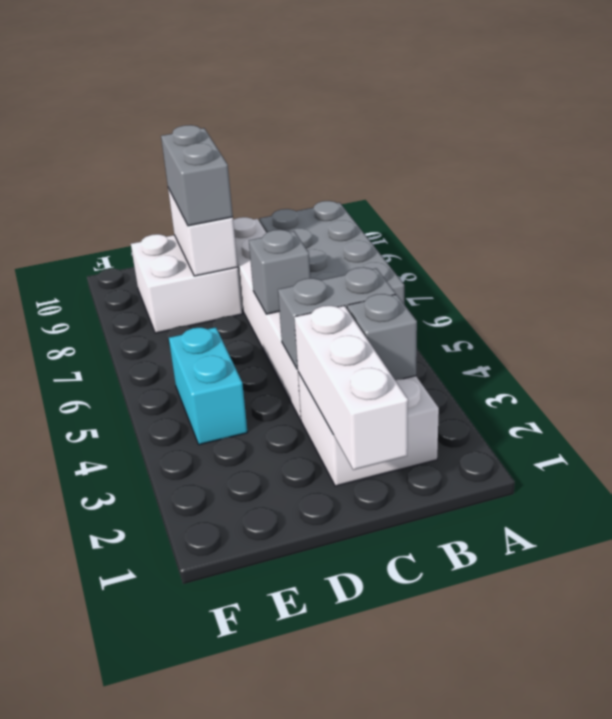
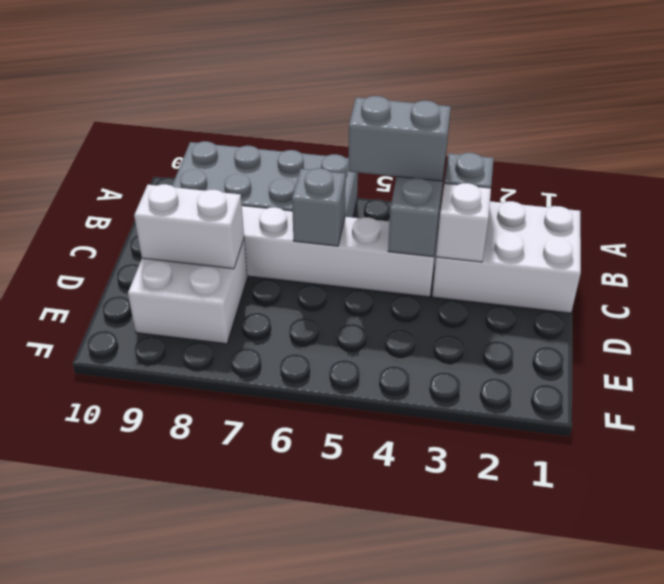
white 2x2 brick [298,372,439,486] -> white 2x3 brick [432,201,581,313]
white 1x3 brick [294,306,408,470] -> white 1x1 brick [436,183,491,262]
grey 1x2 brick [161,125,233,226] -> grey 1x2 brick moved to [348,96,451,181]
cyan 1x2 brick [169,327,248,445] -> none

